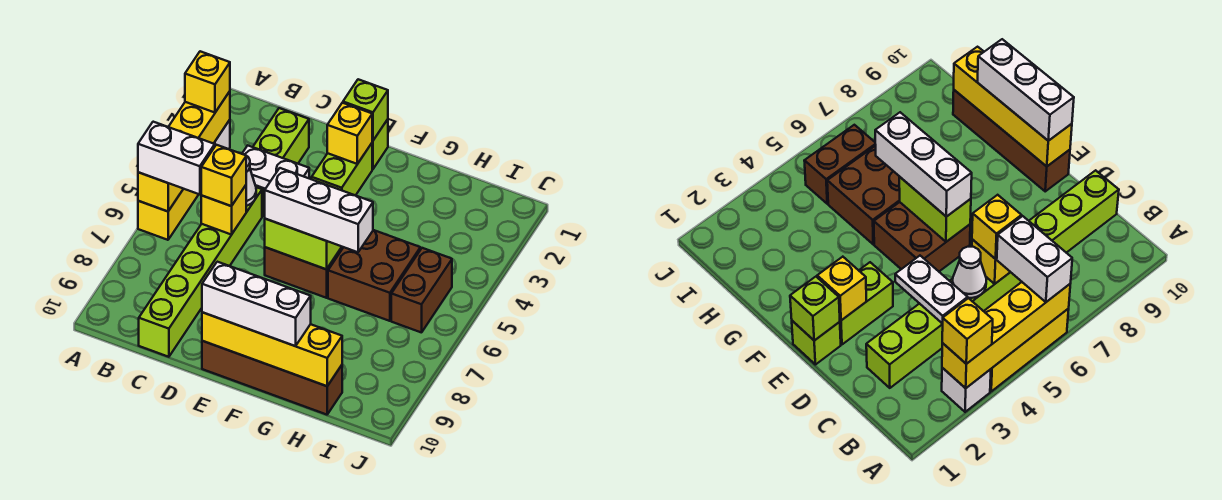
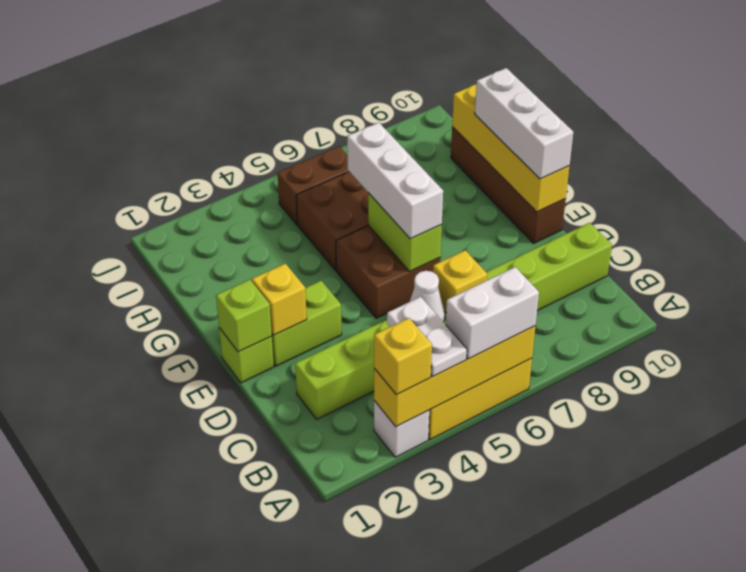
white 1x2 brick [138,122,215,194] -> white 1x2 brick turned to [446,267,539,359]
white 1x2 plate [242,146,309,189] -> white 1x2 plate moved to [387,297,467,376]
yellow 1x1 brick [201,145,246,206] -> none

